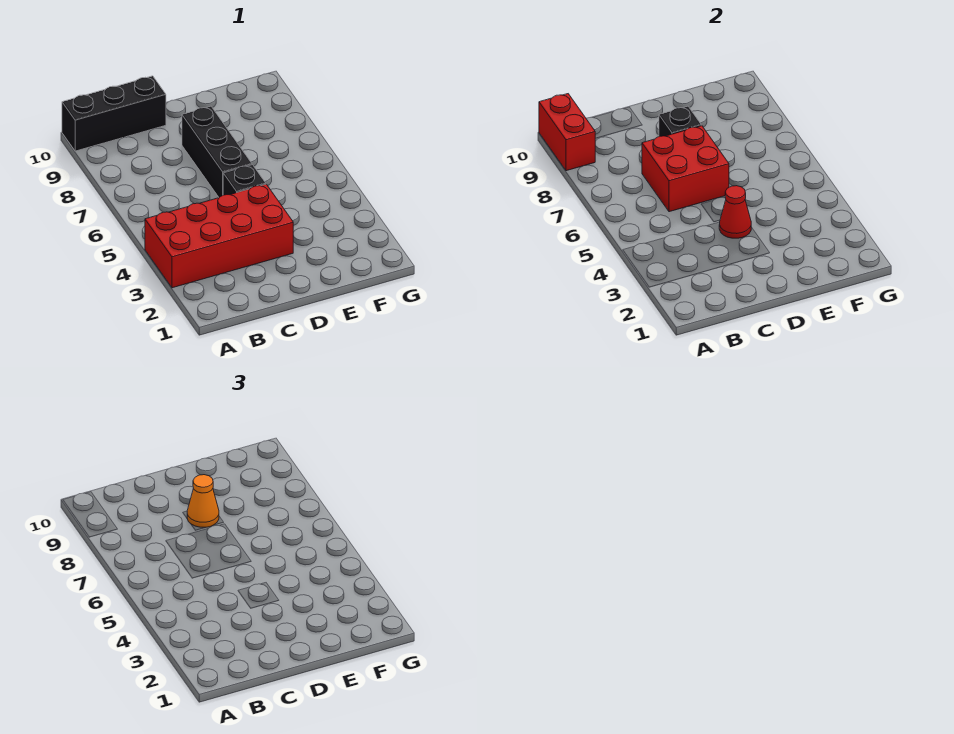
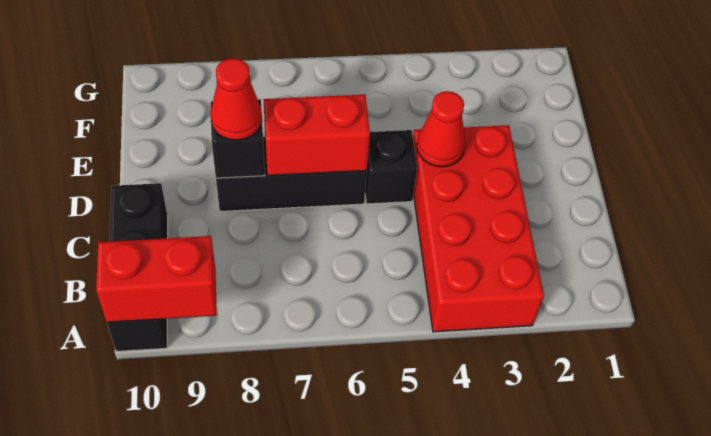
red 2x2 brick [642,126,729,212] -> red 1x2 brick [264,95,370,176]
orange 1x1 cone [187,475,219,527] -> red 1x1 cone [210,58,262,140]

